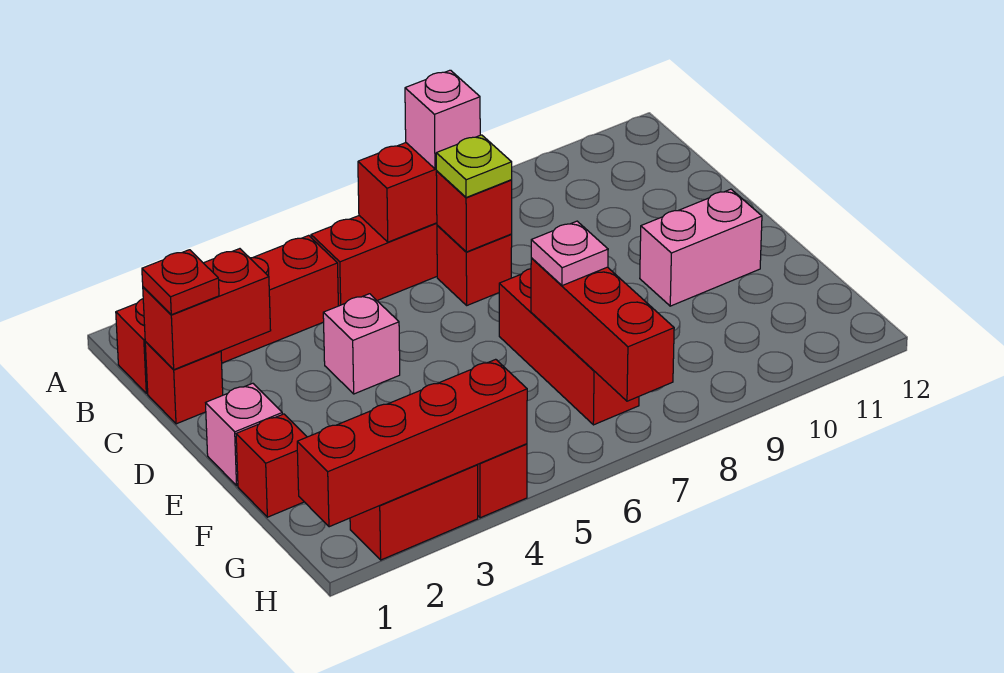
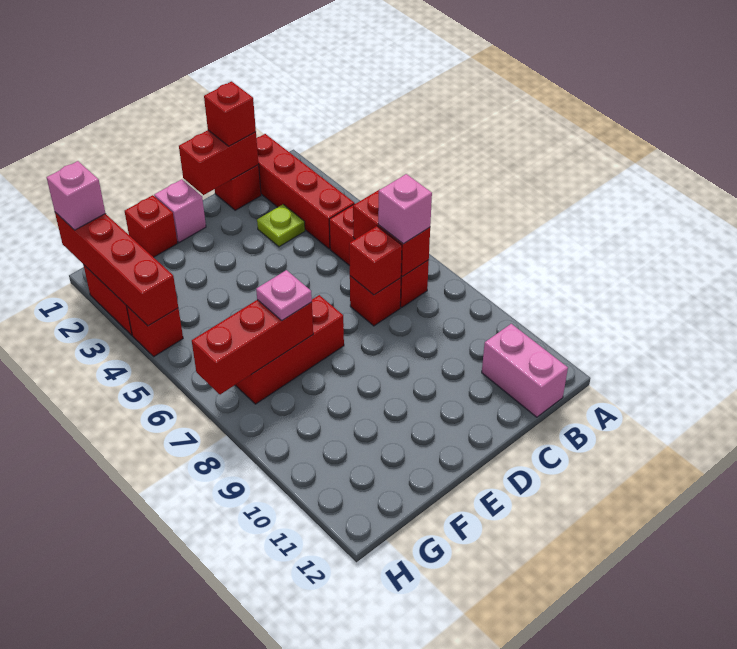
red 1x2 brick [143,249,271,370] -> red 1x2 brick turned to [179,130,258,195]
red 1x1 plate [142,250,219,315] -> red 1x1 brick [204,81,256,146]
lime 1x1 plate [436,135,512,198] -> lime 1x1 plate moved to [257,204,305,247]
pink 1x1 brick [323,294,400,394] -> pink 1x1 brick moved to [47,161,105,230]
pink 1x2 brick [640,189,762,306] -> pink 1x2 brick moved to [482,324,568,417]

